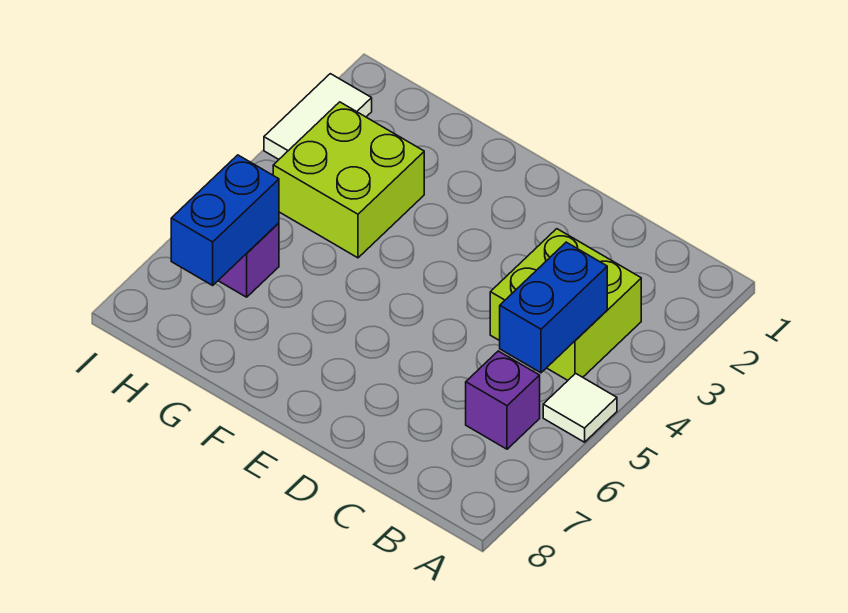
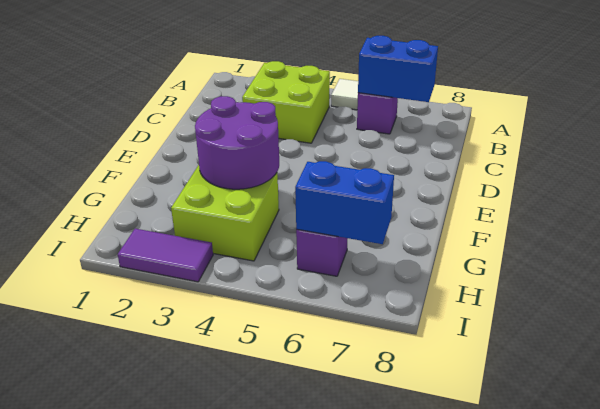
blue 1x2 brick [500,242,607,373] -> blue 1x2 brick moved to [358,36,438,102]
none -> purple 2x2 round brick [195,96,279,189]
white 1x2 tile [264,74,372,159] -> purple 1x2 tile [118,229,213,282]

